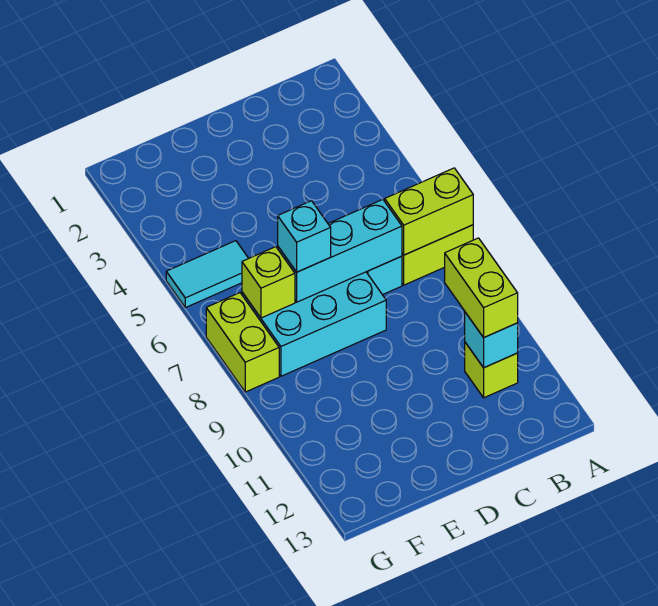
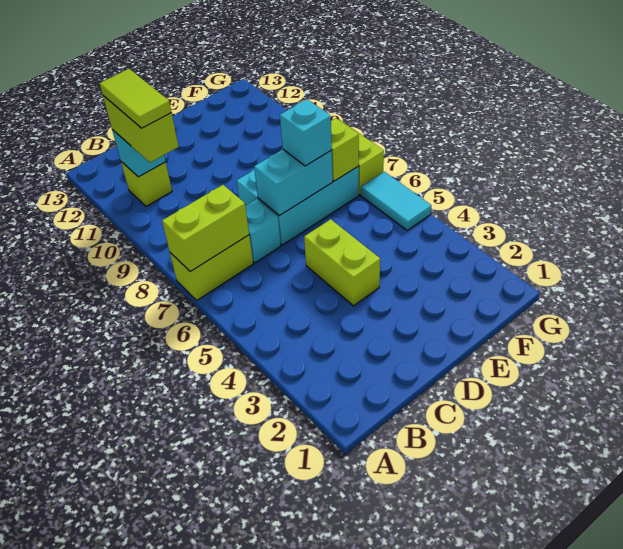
none -> lime 1x2 tile [99,69,172,128]
cyan 1x3 brick [278,199,402,302] -> cyan 1x2 brick [254,149,333,216]
none -> lime 1x2 brick [304,219,380,306]
cyan 1x2 tile [166,241,249,308] -> cyan 1x2 tile turned to [361,172,431,230]

